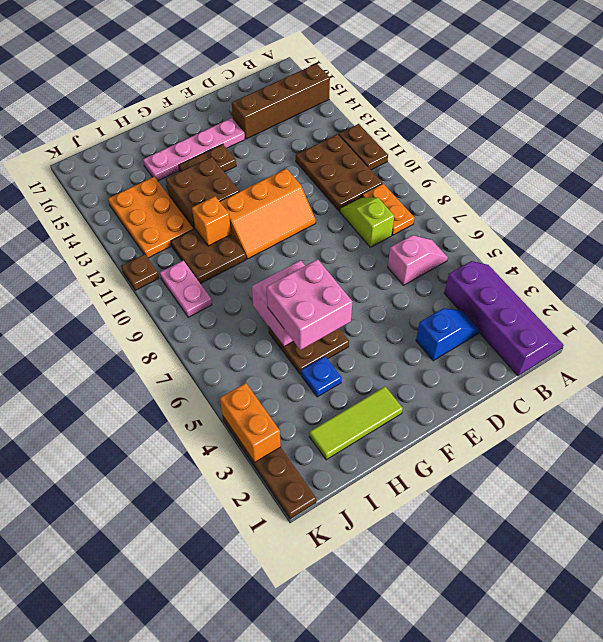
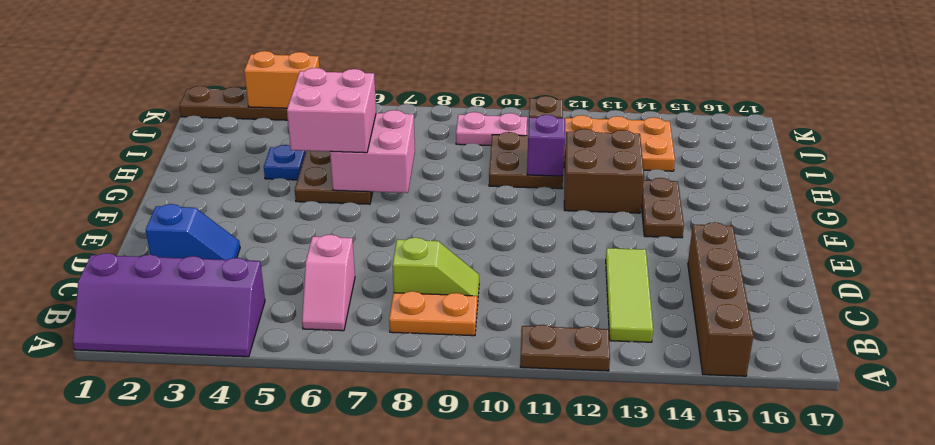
brown 2x3 plate [296,134,382,211] -> none
blue 1x2 slope [416,308,479,361] -> blue 1x2 slope turned to [146,204,240,260]
orange 2x3 slope [220,169,316,259] -> none
pink 1x4 plate [143,118,245,181] -> none
lime 1x3 tile [309,387,403,460] -> lime 1x3 tile moved to [606,248,653,342]
orange 1x1 brick [192,196,231,246] -> purple 1x1 brick [527,115,565,176]

